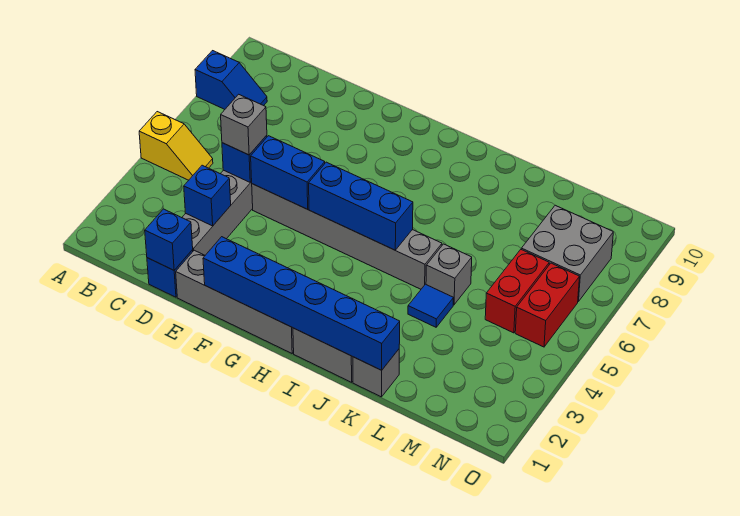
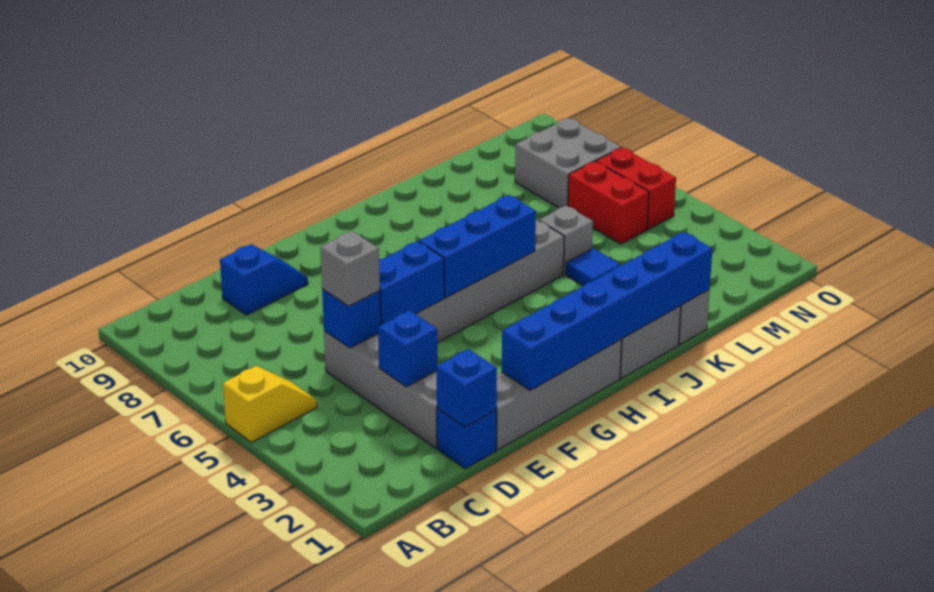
blue 1x2 slope [195,51,267,109] -> blue 1x2 slope moved to [220,244,308,315]

